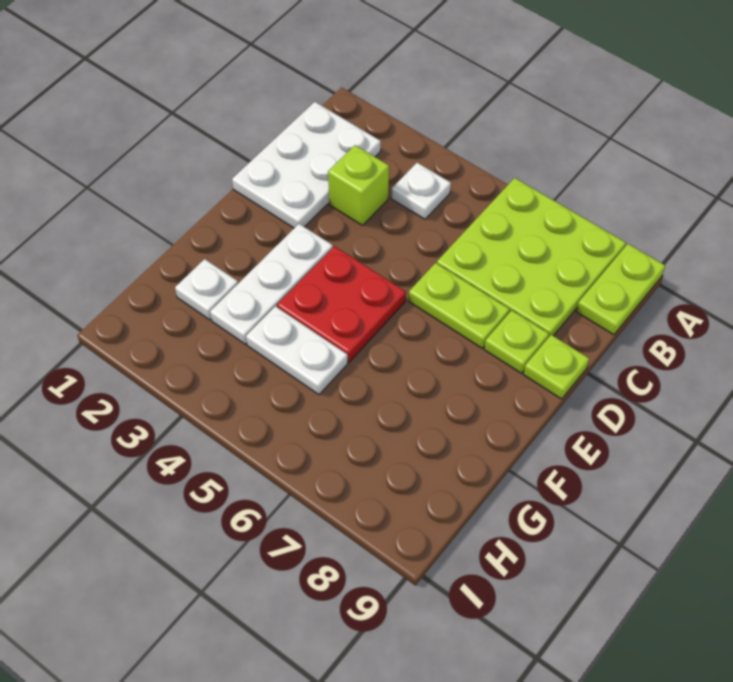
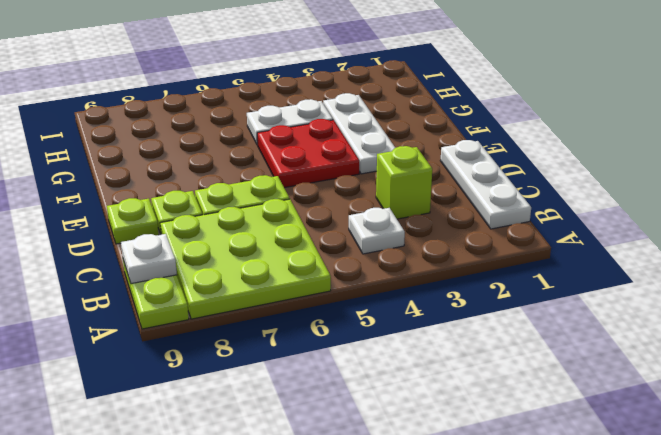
white 2x3 plate [232,102,381,228] -> white 1x3 plate [440,140,531,229]
white 1x1 plate [175,259,238,320] -> white 1x1 plate moved to [121,234,177,284]

